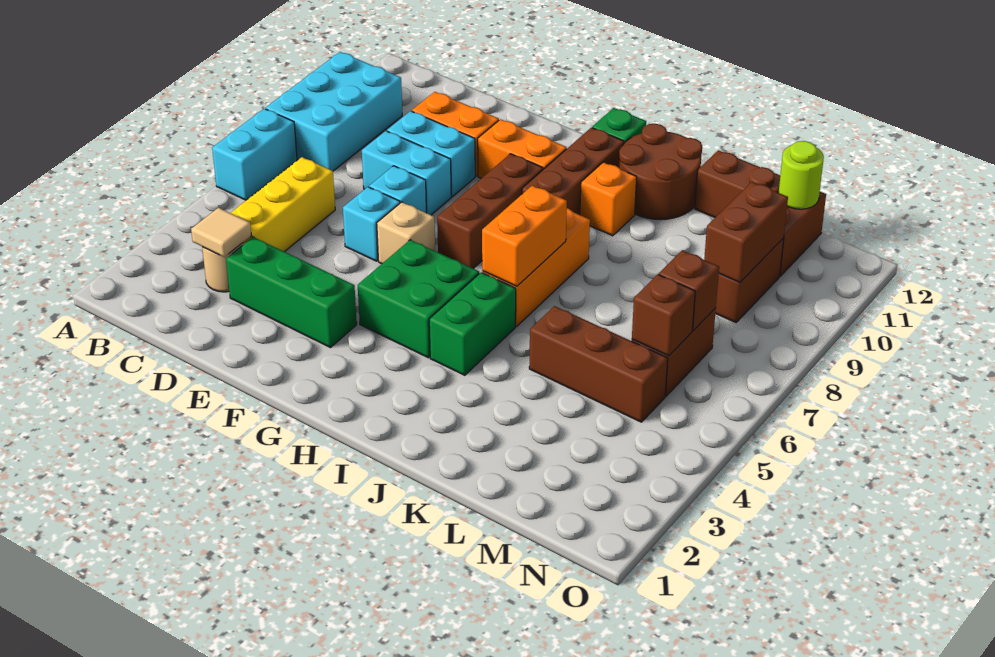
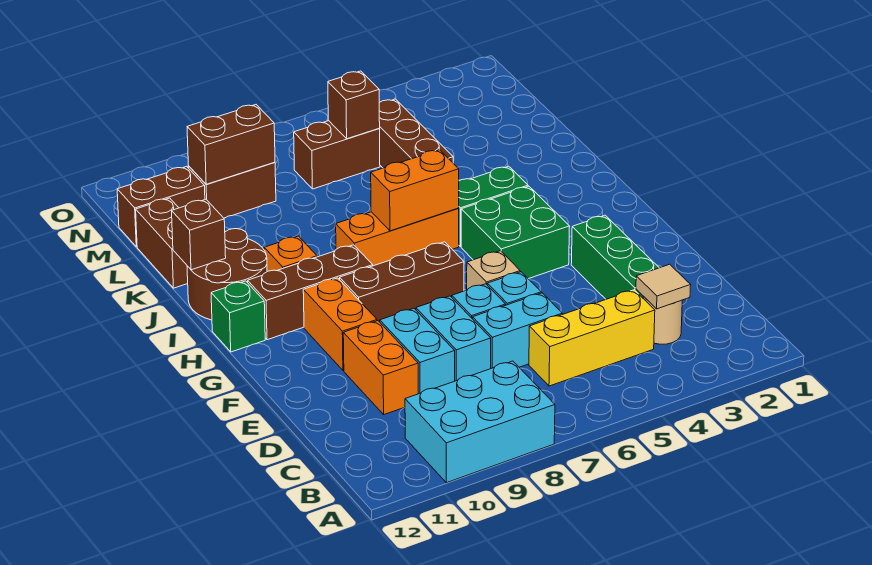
cyan 1x2 brick [212,109,297,200] -> cyan 1x2 brick moved to [473,293,562,368]
brown 1x1 brick [659,251,719,331] -> brown 1x1 brick moved to [172,199,226,270]
lime 1x1 round brick [779,141,824,209] -> none

